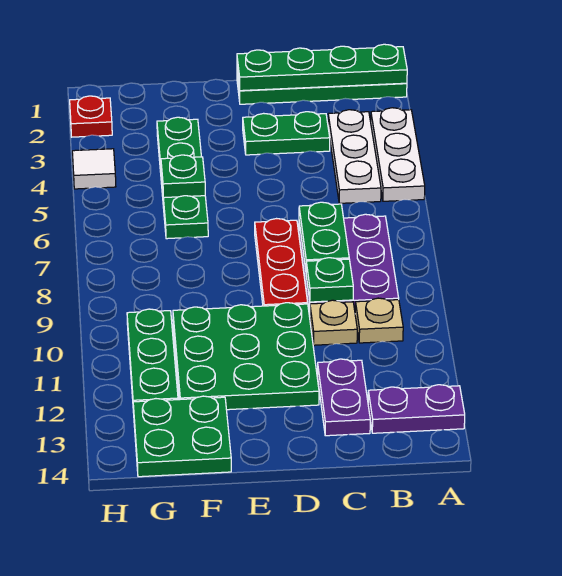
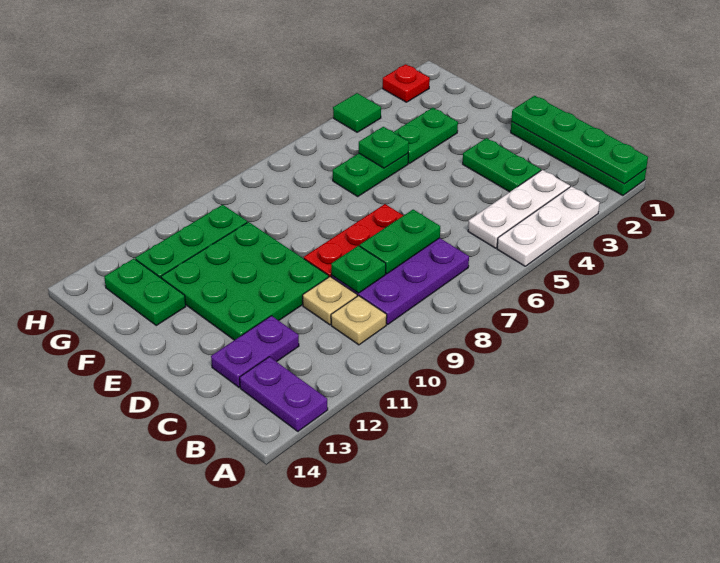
green 2x2 plate [133,396,231,477] -> green 1x2 plate [104,259,186,325]
white 1x1 tile [72,149,116,189] -> green 1x1 tile [333,93,381,132]

